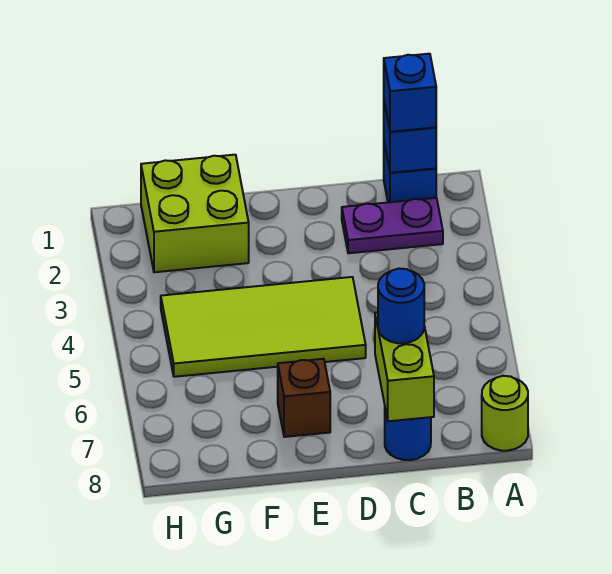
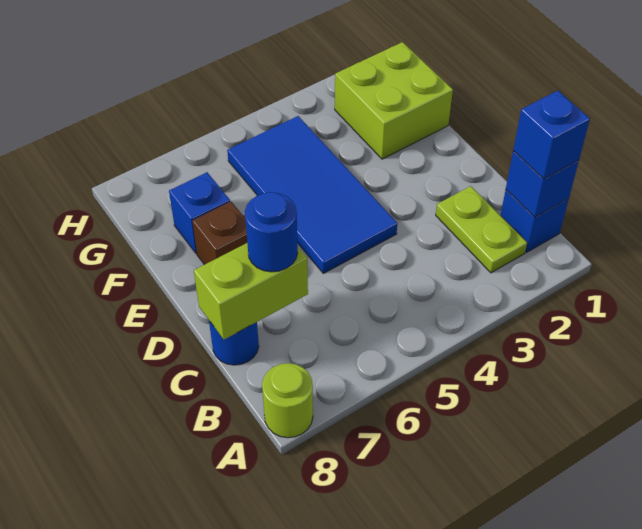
purple 1x2 plate [342,198,443,253] -> lime 1x2 plate [436,186,527,273]
lime 2x4 tile [161,277,366,377] -> blue 2x4 tile [227,116,397,273]
none -> blue 1x1 brick [169,172,230,254]

